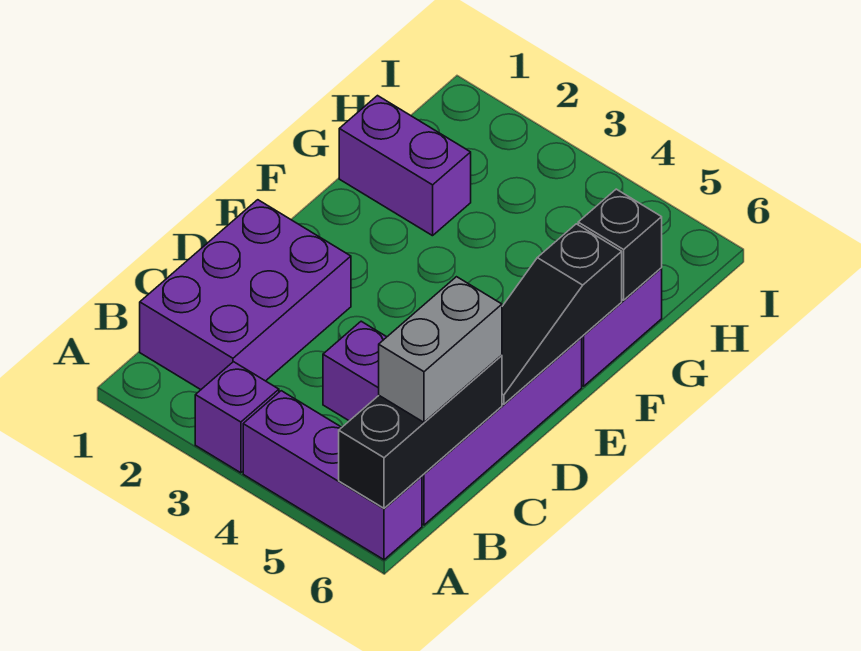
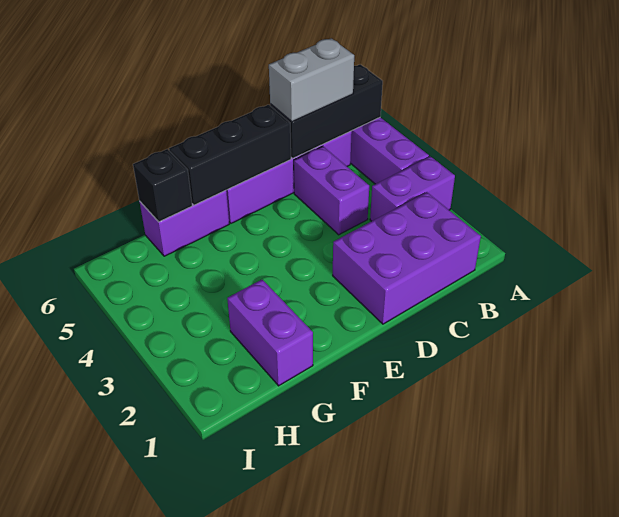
purple 1x1 brick [195,362,279,473] -> purple 1x2 brick [370,156,455,221]
black 1x3 slope [502,224,622,404] -> black 1x3 brick [169,105,291,205]

